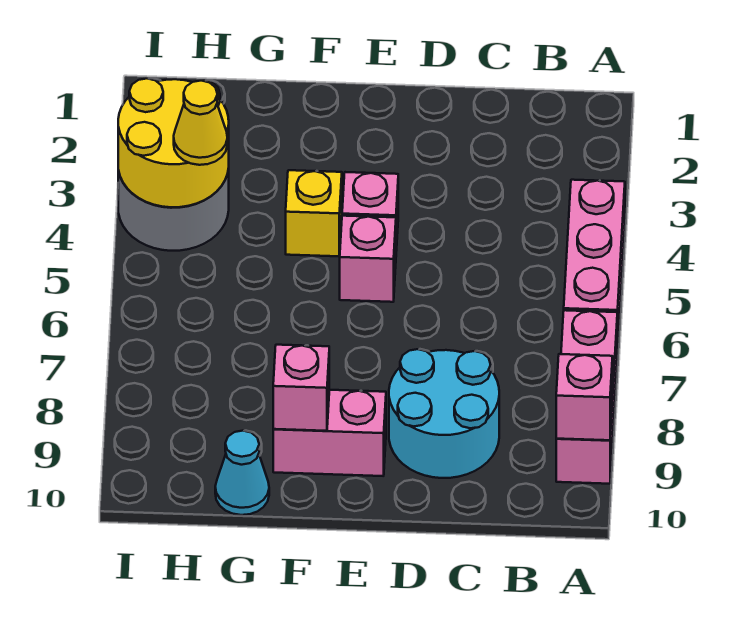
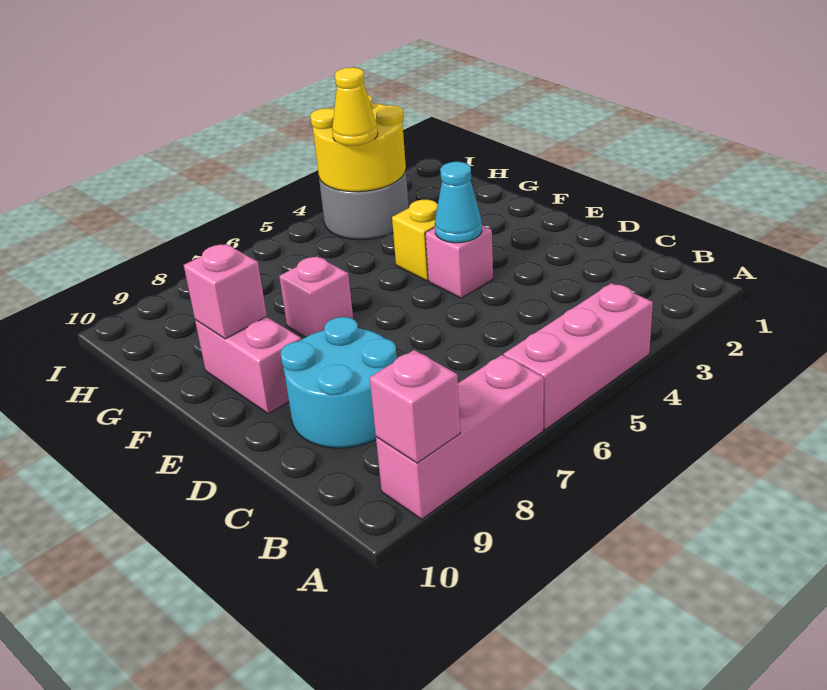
pink 1x1 brick [340,216,396,302] -> pink 1x1 brick moved to [279,256,353,337]
cyan 1x1 cone [215,431,269,515] -> cyan 1x1 cone moved to [435,162,482,243]

